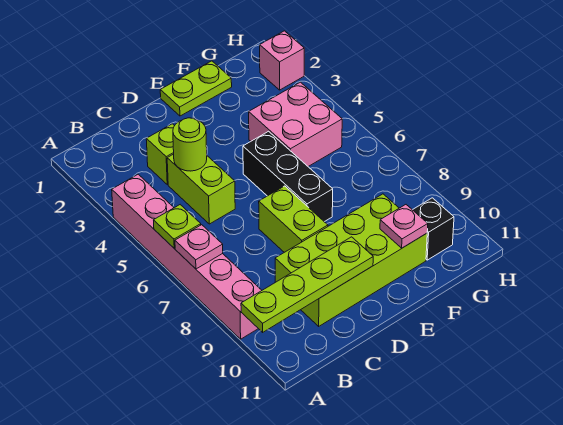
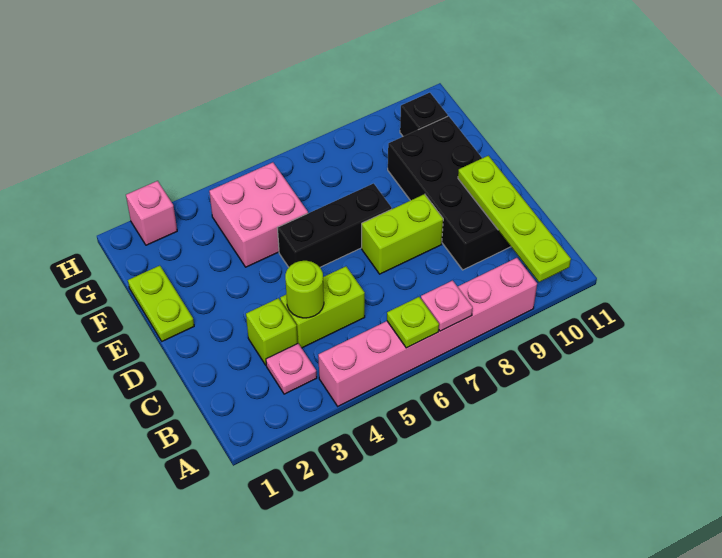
lime 2x4 brick [275,194,427,326] -> black 2x4 brick [388,116,511,270]
pink 1x1 plate [380,205,428,248] -> pink 1x1 plate moved to [266,344,317,394]

